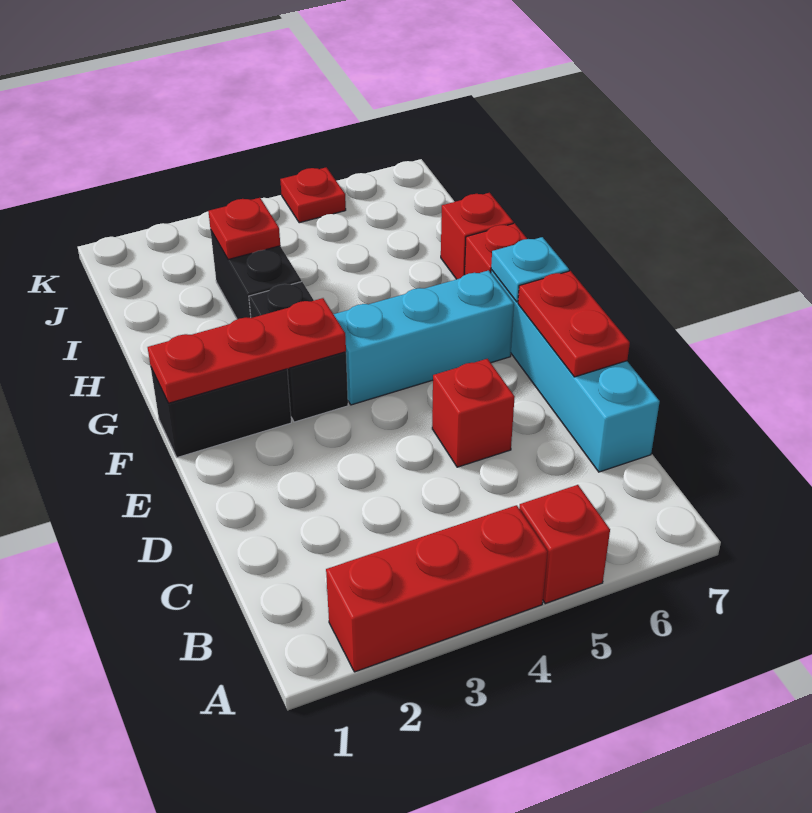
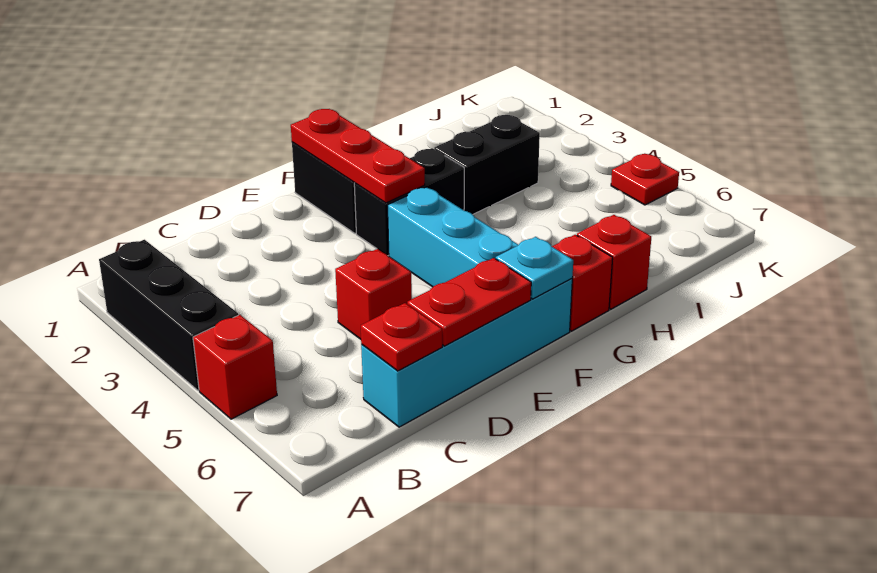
red 1x3 brick [326,505,548,672] -> black 1x3 brick [99,240,238,390]
red 1x1 plate [208,198,280,260] -> red 1x1 plate moved to [361,303,442,371]

